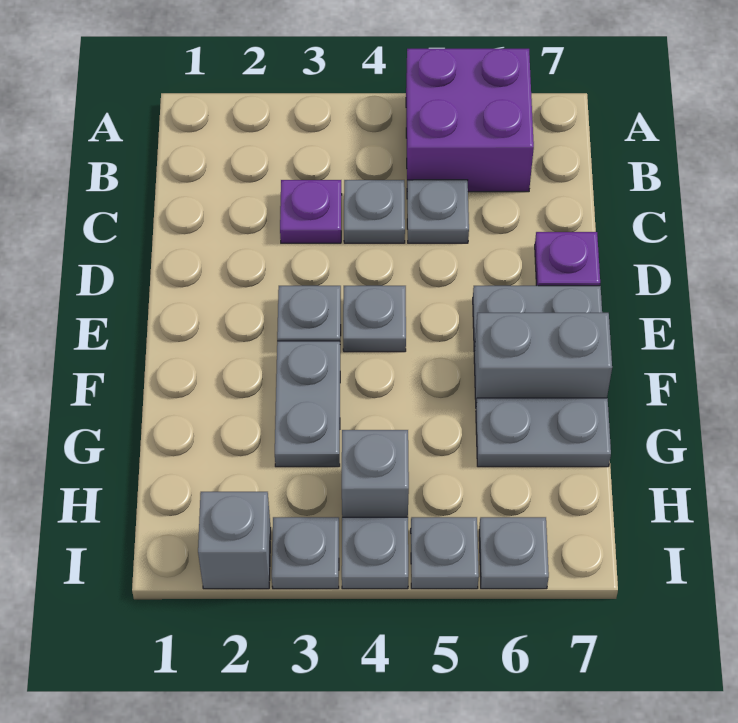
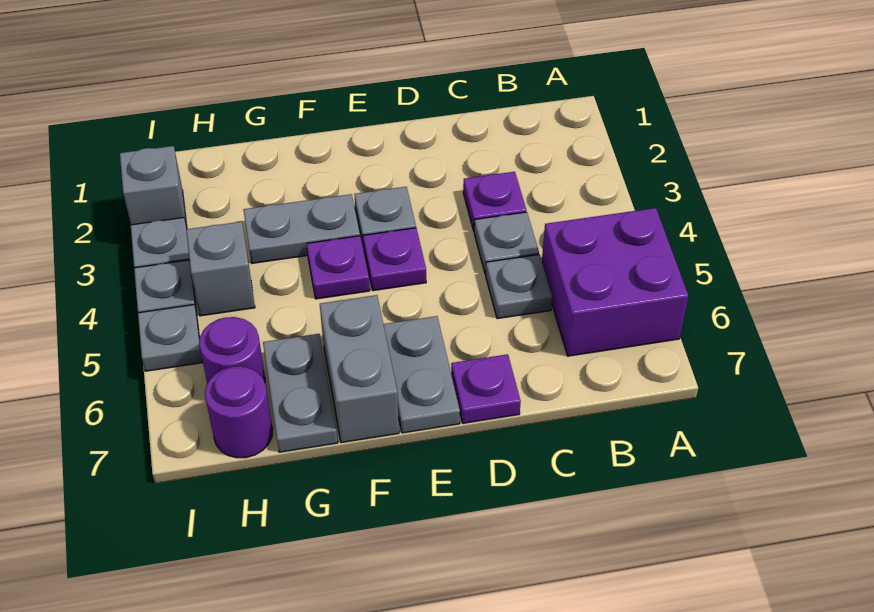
grey 1x1 plate [343,286,406,352] -> purple 1x1 plate [363,228,426,291]
none -> purple 1x1 plate [307,236,370,299]
none -> purple 1x1 round brick [199,317,265,384]
none -> purple 1x1 round brick [205,366,273,458]
grey 1x1 plate [479,517,549,589] -> none

